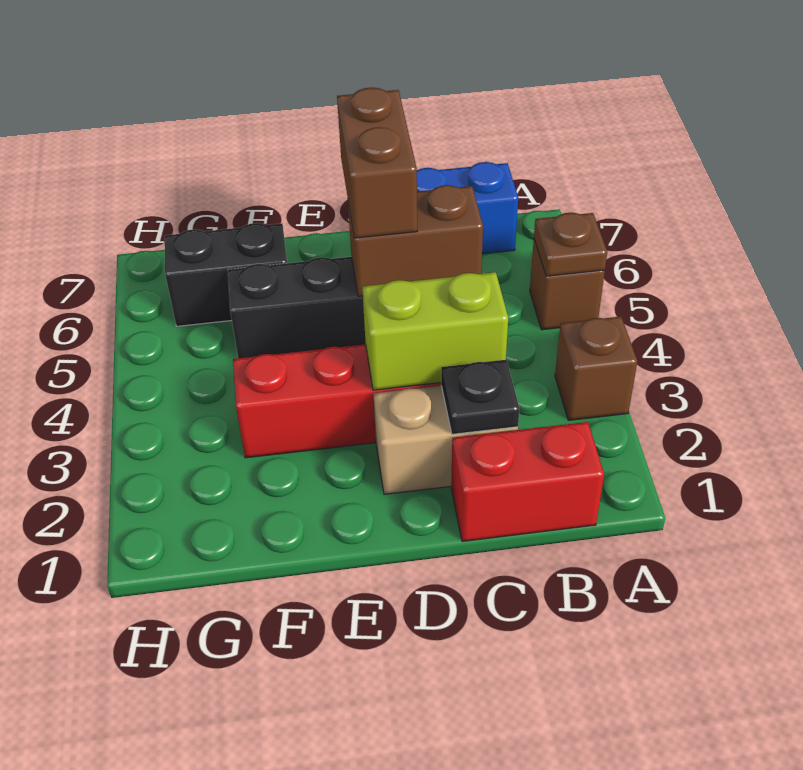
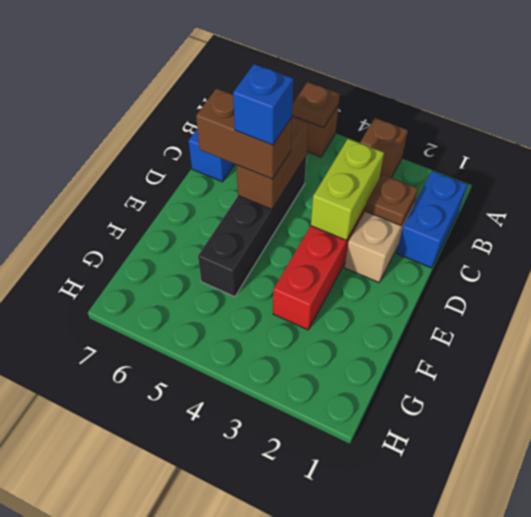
red 1x2 brick [451,422,604,541] -> blue 1x2 brick [397,171,467,268]
black 1x1 plate [441,360,520,434] -> brown 1x1 plate [365,174,418,225]
none -> blue 1x1 brick [233,64,293,145]
black 1x2 brick [165,223,287,326] -> none

